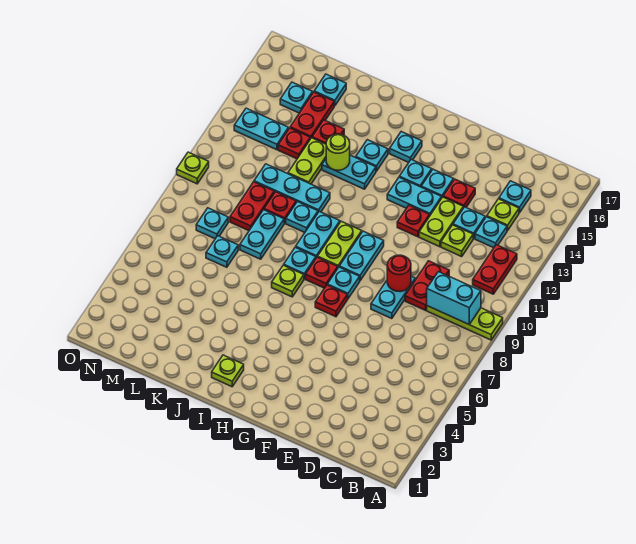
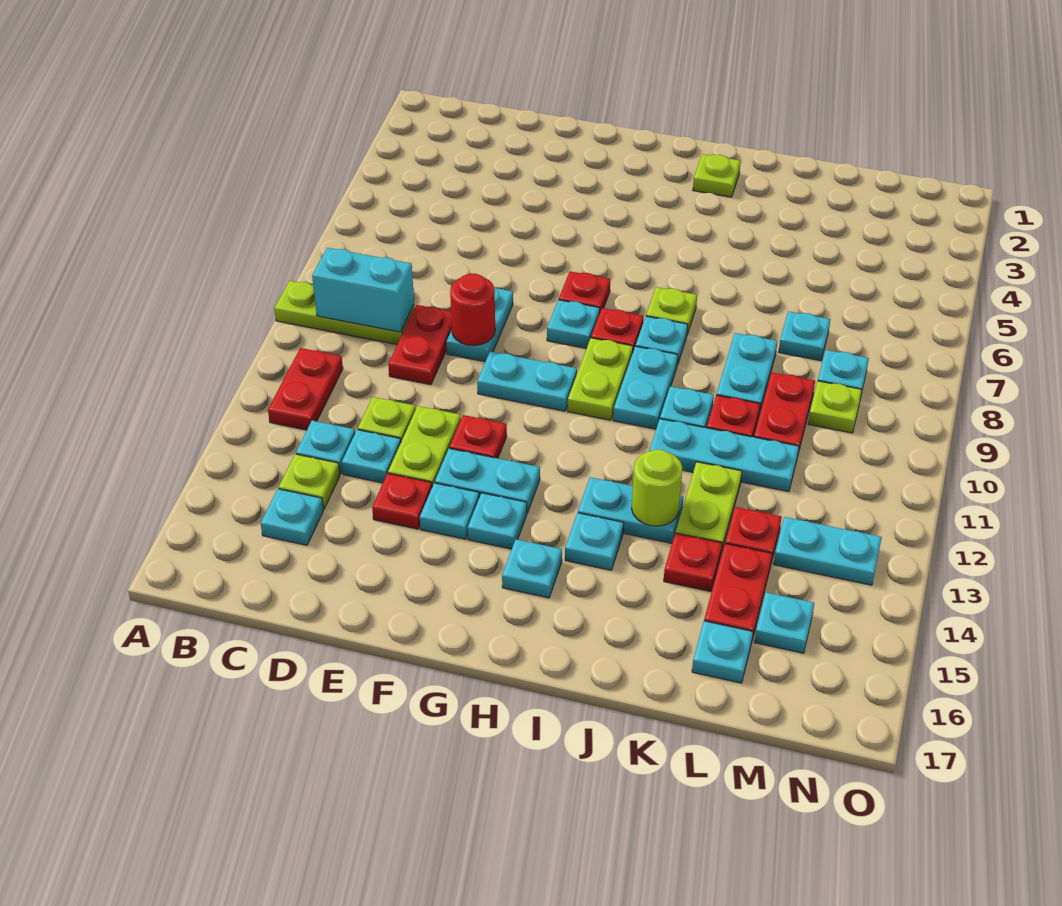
cyan 1x2 plate [339,231,384,280] -> cyan 1x2 plate turned to [477,352,577,411]
lime 1x1 plate [177,152,209,184] -> lime 1x1 plate moved to [808,381,862,433]

